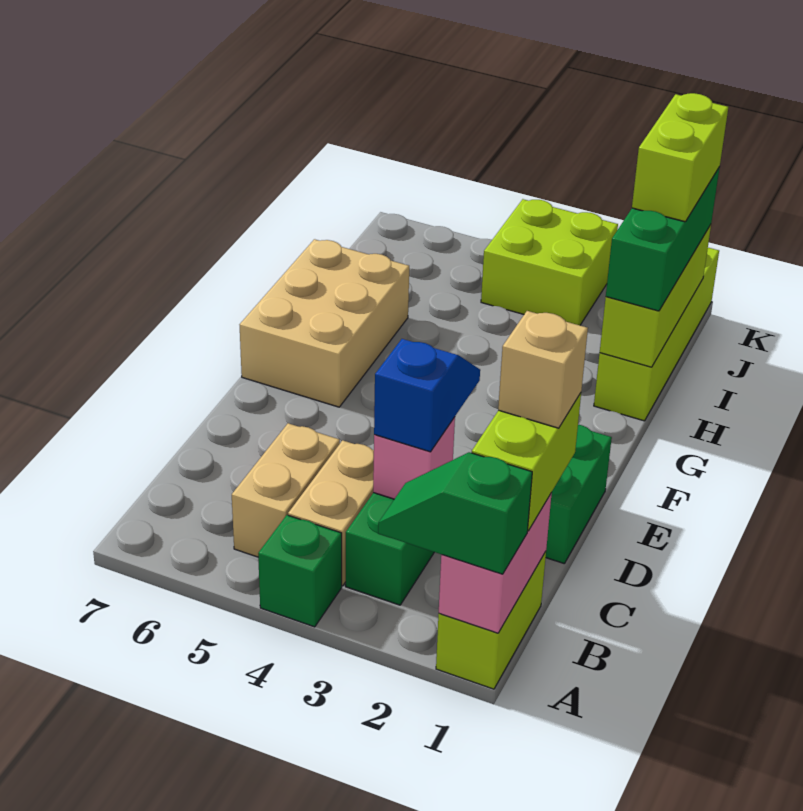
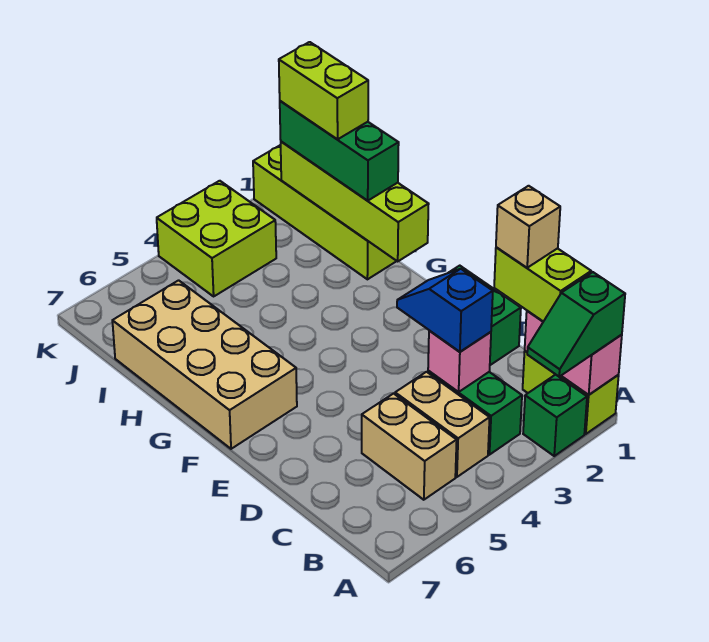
green 1x1 brick [258,515,342,627] -> green 1x1 brick moved to [523,375,587,456]
tan 2x3 brick [240,239,409,407] -> tan 2x4 brick [112,280,297,449]
lime 1x3 brick [600,225,711,367] -> lime 1x4 brick [281,142,429,261]

